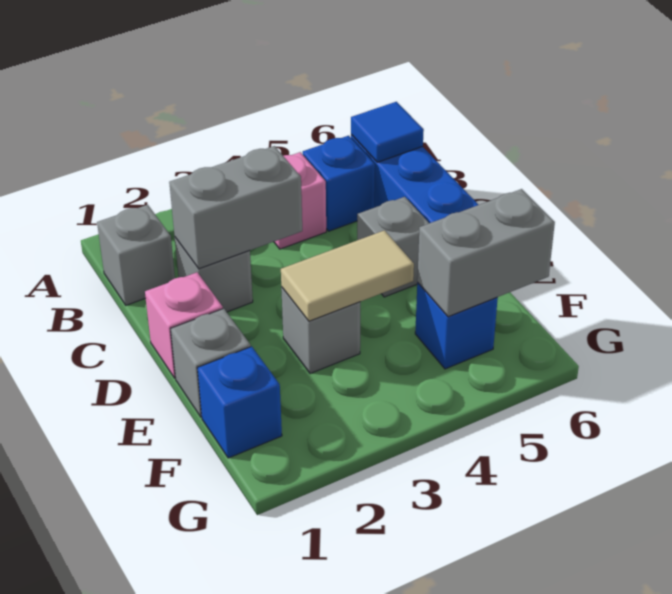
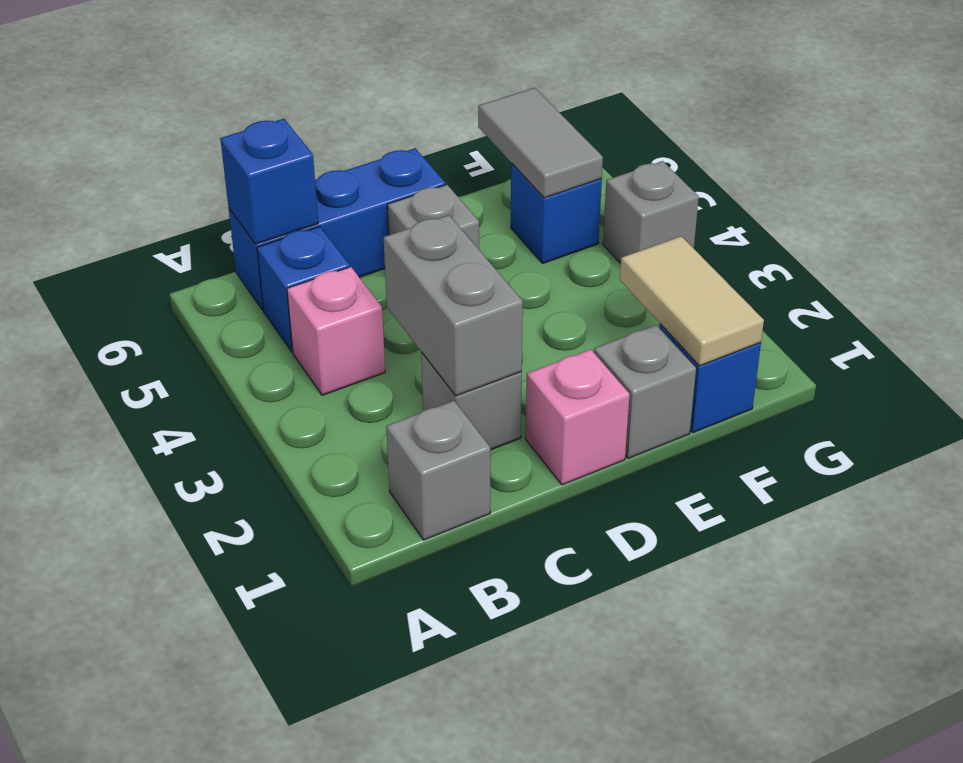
blue 1x1 tile [351,102,424,162] -> blue 1x1 brick [220,119,318,244]
grey 1x1 brick [281,287,360,374] -> grey 1x1 brick moved to [603,161,699,263]
tan 1x2 tile [281,230,414,321] -> tan 1x2 tile moved to [620,236,764,366]
grey 1x2 brick [417,189,555,317] -> grey 1x2 tile [478,88,603,198]

